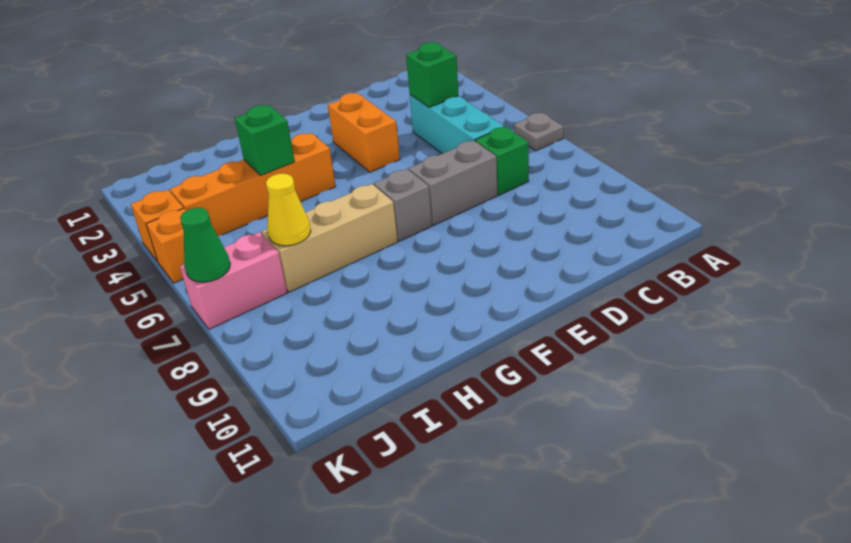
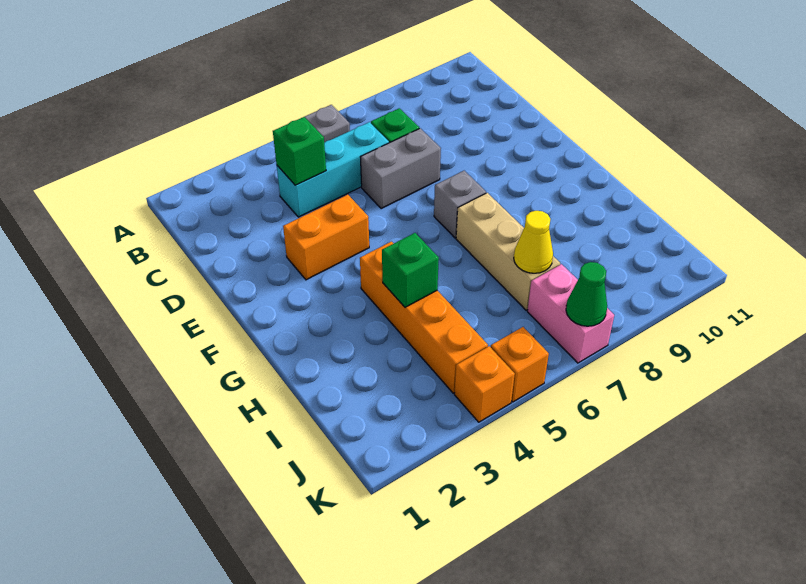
grey 1x2 brick [409,140,498,225] -> grey 1x2 brick turned to [361,128,441,209]

